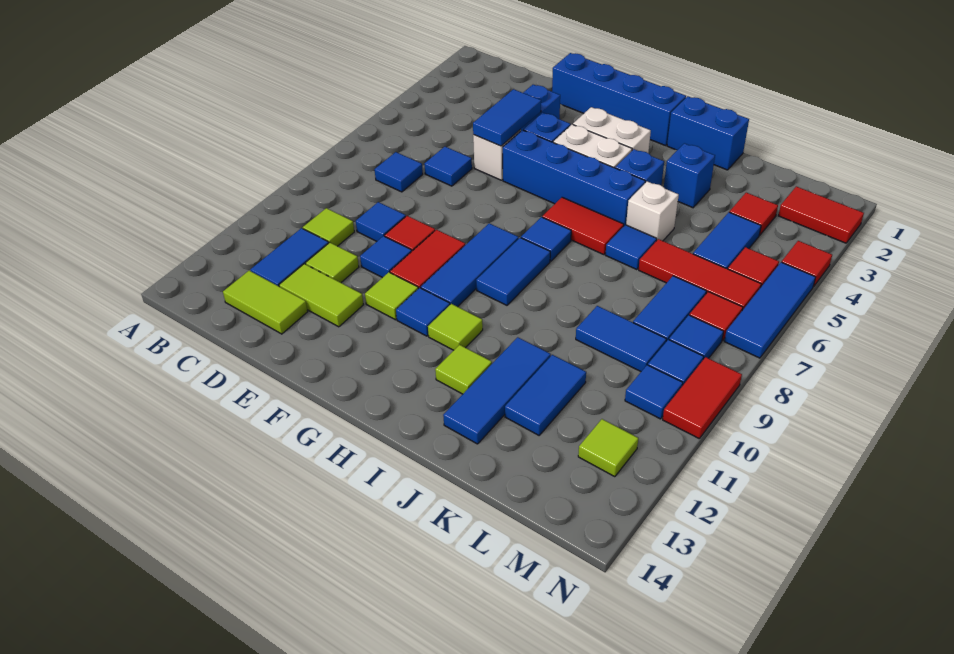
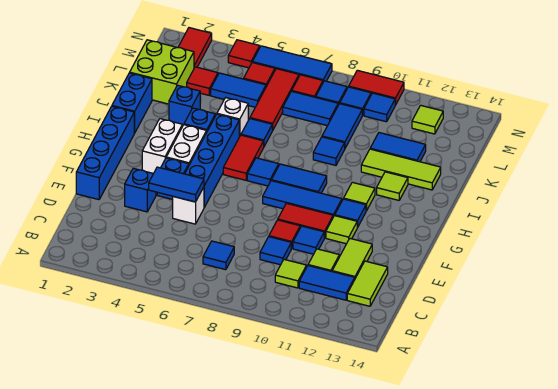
blue 1x1 tile [425,147,472,186] -> blue 1x1 tile moved to [313,137,345,165]
blue 1x3 tile [443,337,551,444] -> lime 1x3 tile [361,149,441,190]
none -> lime 2x2 brick [130,40,194,104]

